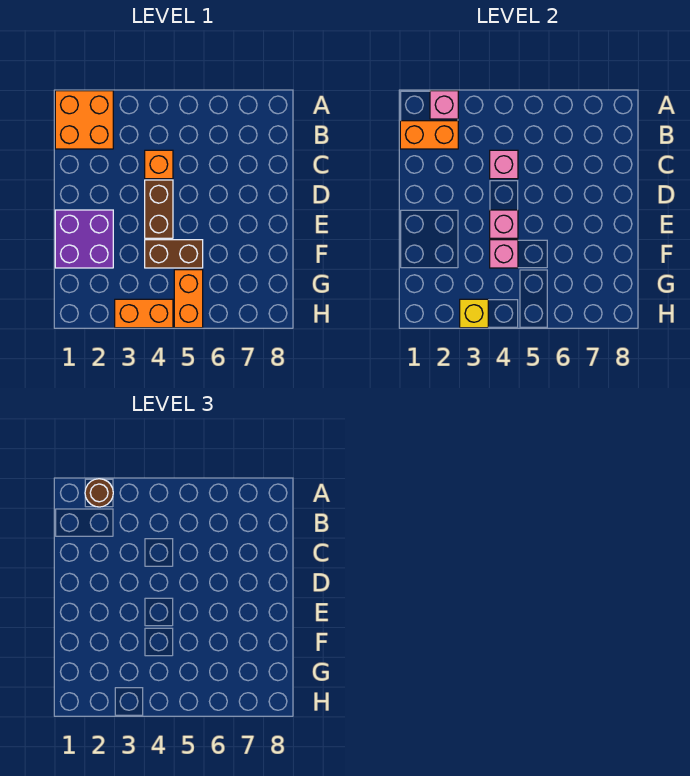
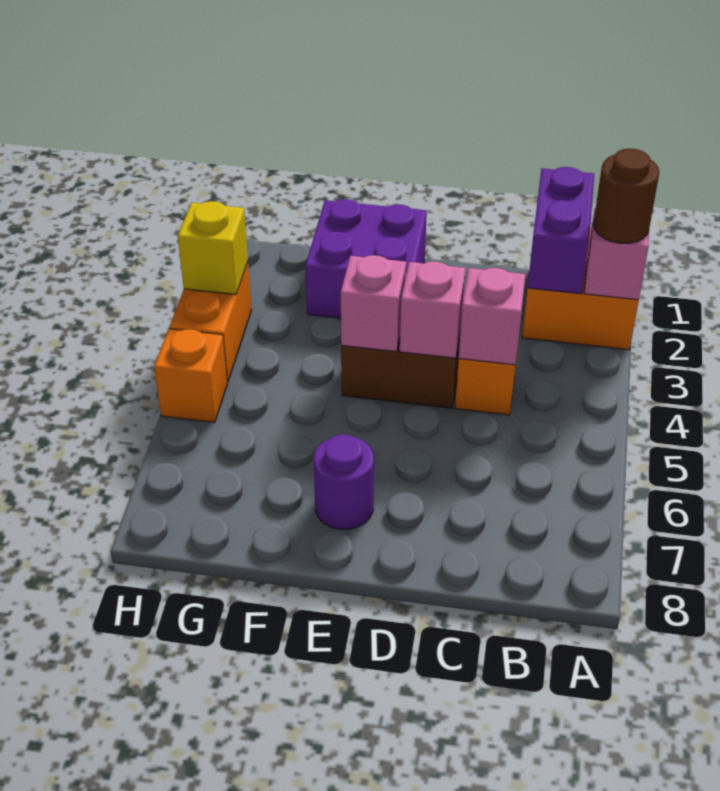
orange 1x2 brick [400,121,458,149] -> purple 1x2 brick [528,167,594,294]
none -> purple 1x1 round brick [314,434,374,529]
brown 1x2 brick [145,240,203,268] -> none
pink 1x1 brick [490,240,518,268] -> pink 1x1 brick moved to [400,261,466,358]
orange 1x2 brick [174,270,203,328] -> orange 1x1 brick [154,329,227,422]

